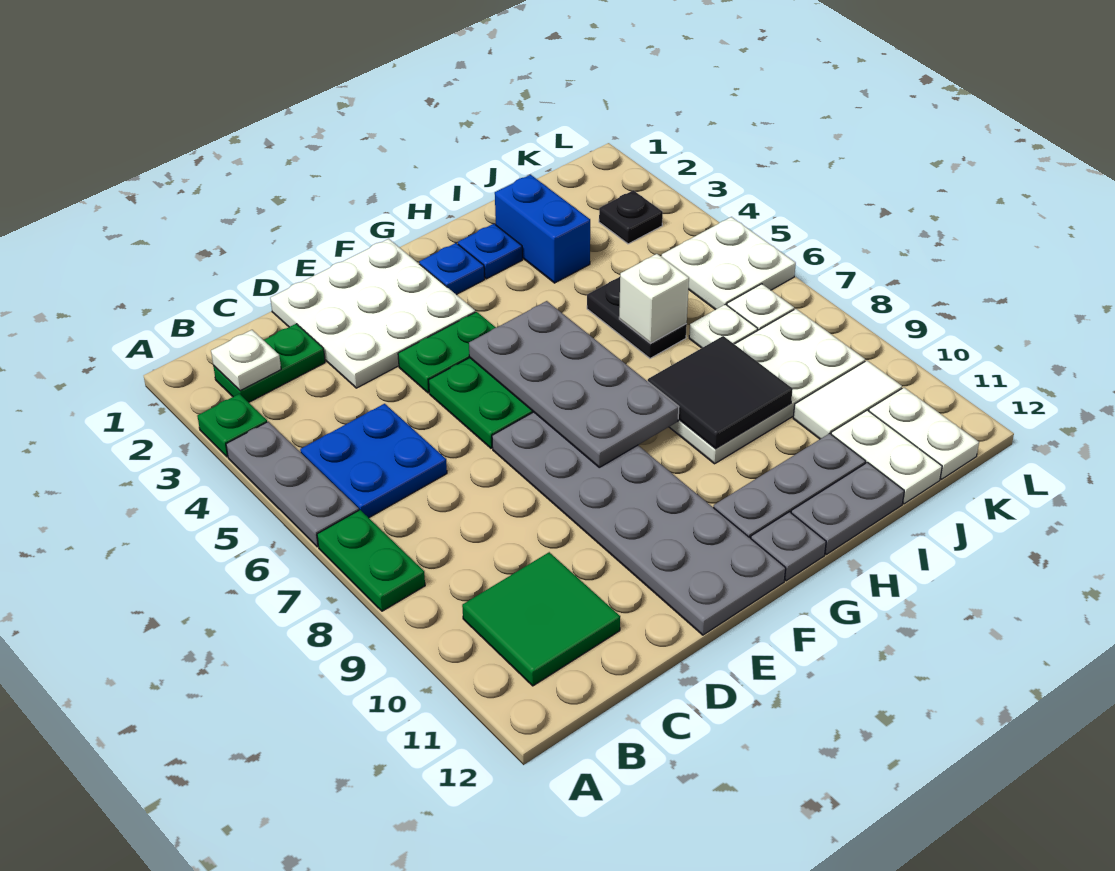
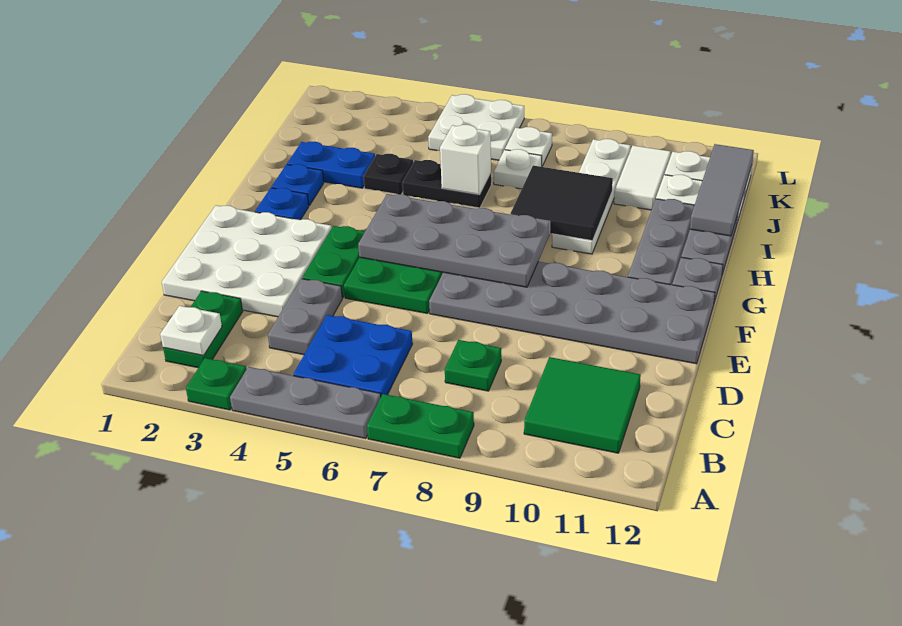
none -> grey 1x2 plate [268,279,342,355]
none -> green 1x1 plate [445,340,501,391]
white 2x4 plate [670,309,865,464] -> white 1x4 plate [552,139,631,254]
blue 1x2 brick [495,175,590,283] -> blue 1x2 plate [287,142,375,188]
none -> grey 1x3 tile [690,144,754,236]
black 1x1 plate [599,190,663,244] -> black 1x1 plate moved to [363,154,413,194]

